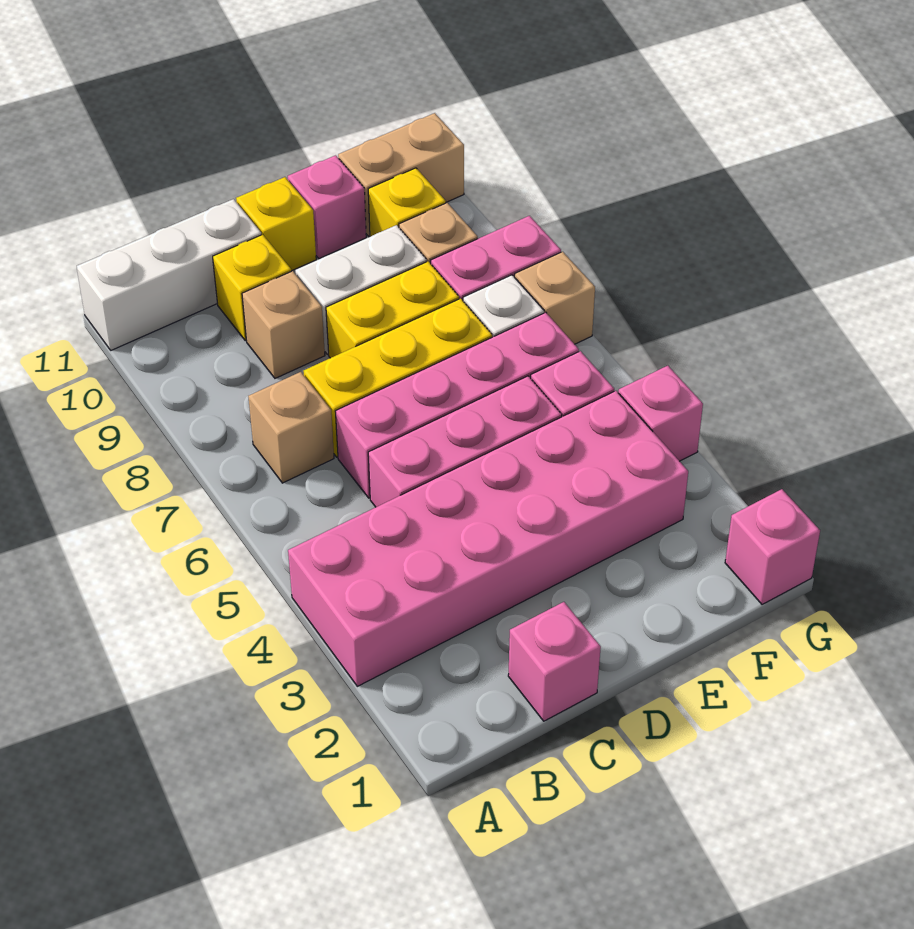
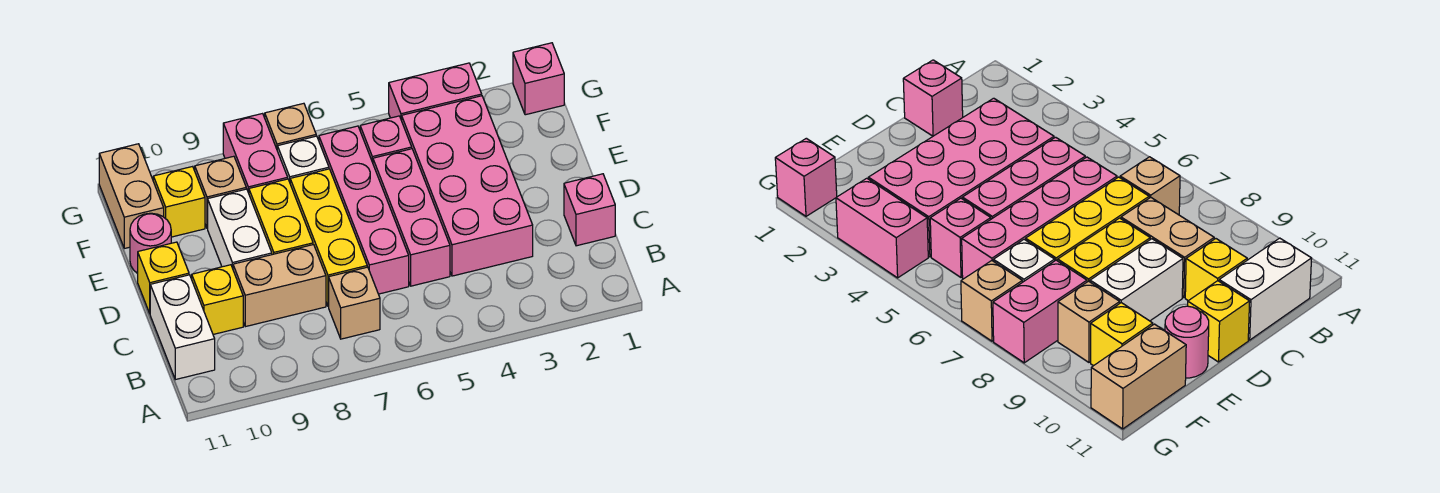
pink 2x6 brick [288,391,688,686] -> pink 2x4 brick [402,96,533,276]
white 1x3 brick [77,199,261,350] -> white 1x2 brick [150,275,215,380]
tan 1x1 brick [242,271,325,378] -> tan 1x2 brick [233,245,326,327]
pink 1x1 brick [288,155,366,258] -> pink 1x1 round brick [130,213,171,273]
pink 1x1 brick [618,366,703,461] -> pink 1x2 brick [389,63,482,120]

